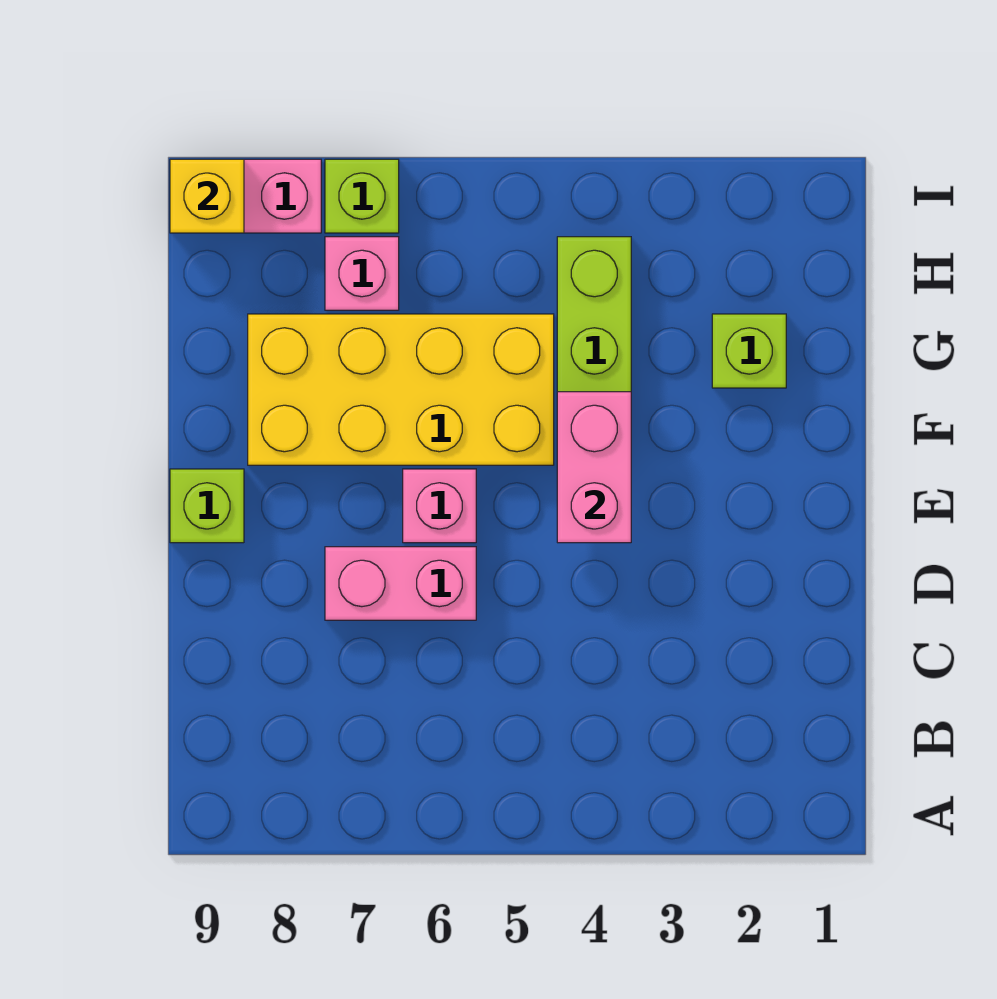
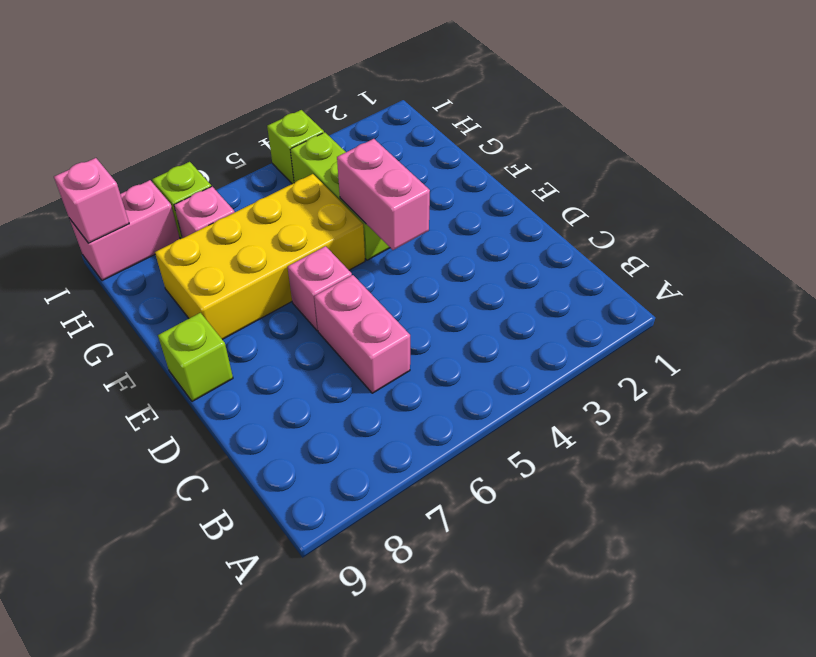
pink 1x2 brick [325,547,476,620] -> pink 1x2 brick turned to [314,275,410,393]
lime 1x1 brick [712,314,786,388] -> lime 1x1 brick moved to [267,110,324,184]
yellow 1x1 brick [170,159,244,233] -> pink 1x1 brick [54,158,129,243]

